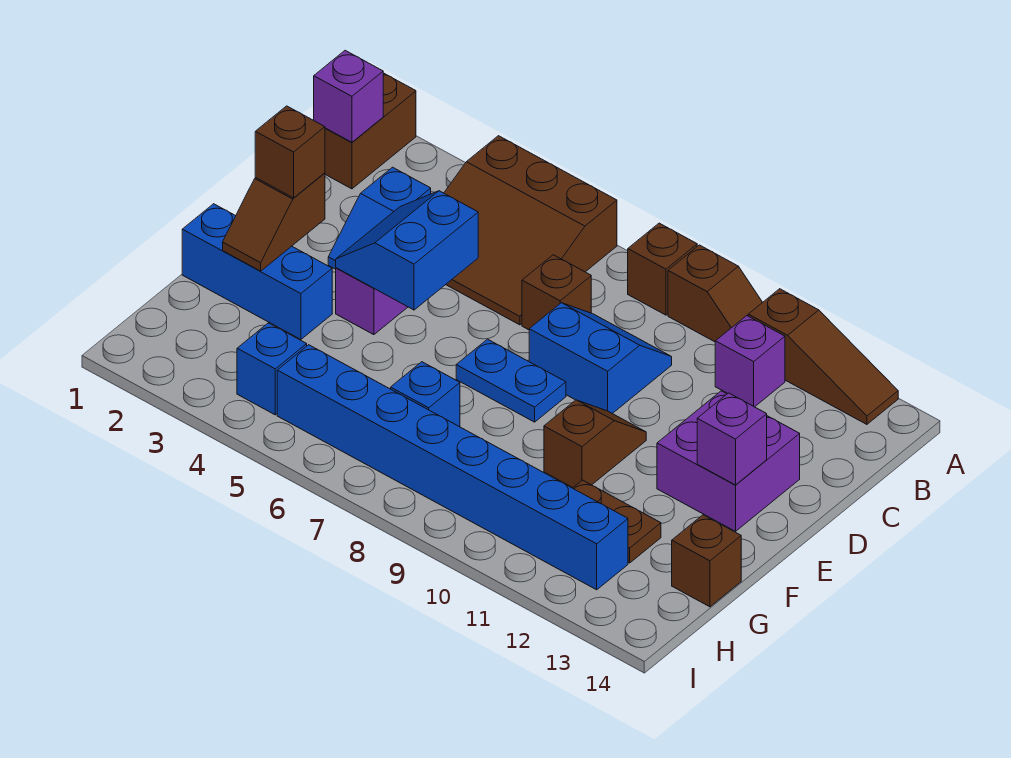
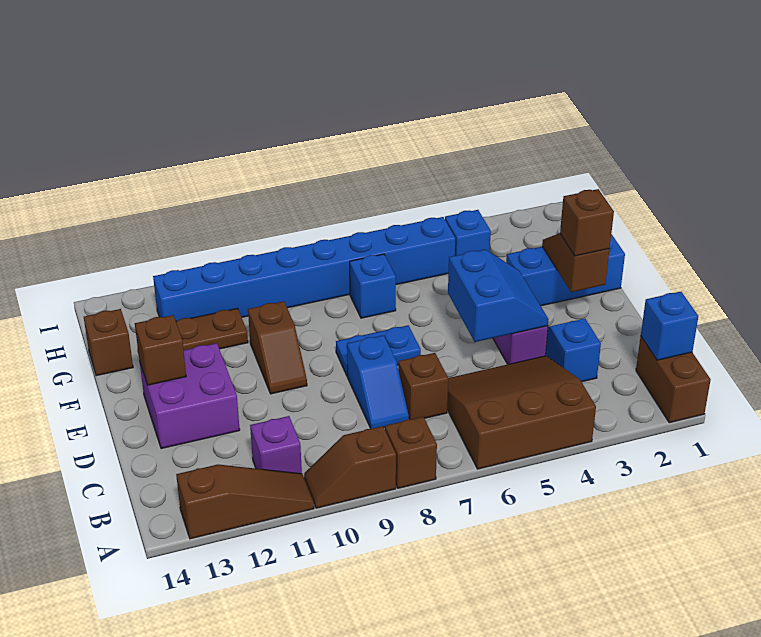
brown 1x3 slope [748,289,898,424] -> brown 1x3 slope turned to [176,464,314,539]
purple 1x1 brick [314,51,383,142] -> blue 1x1 brick [641,292,698,360]
blue 2x2 slope [529,303,672,414] -> blue 1x2 slope [347,335,409,429]
purple 1x1 brick [697,393,767,485] -> brown 1x1 brick [135,315,186,385]

